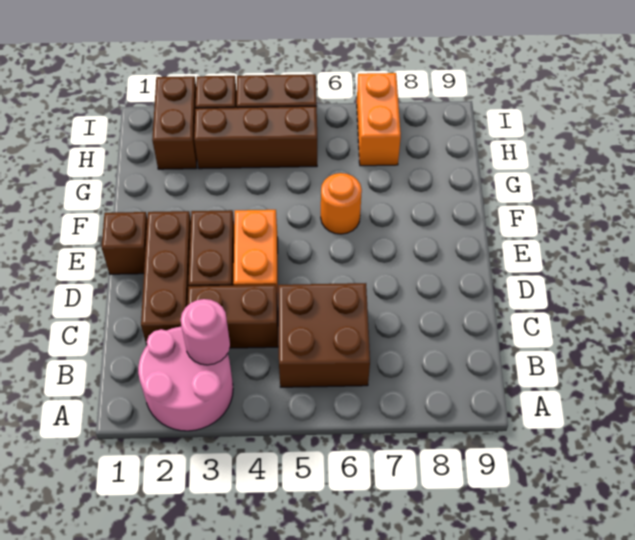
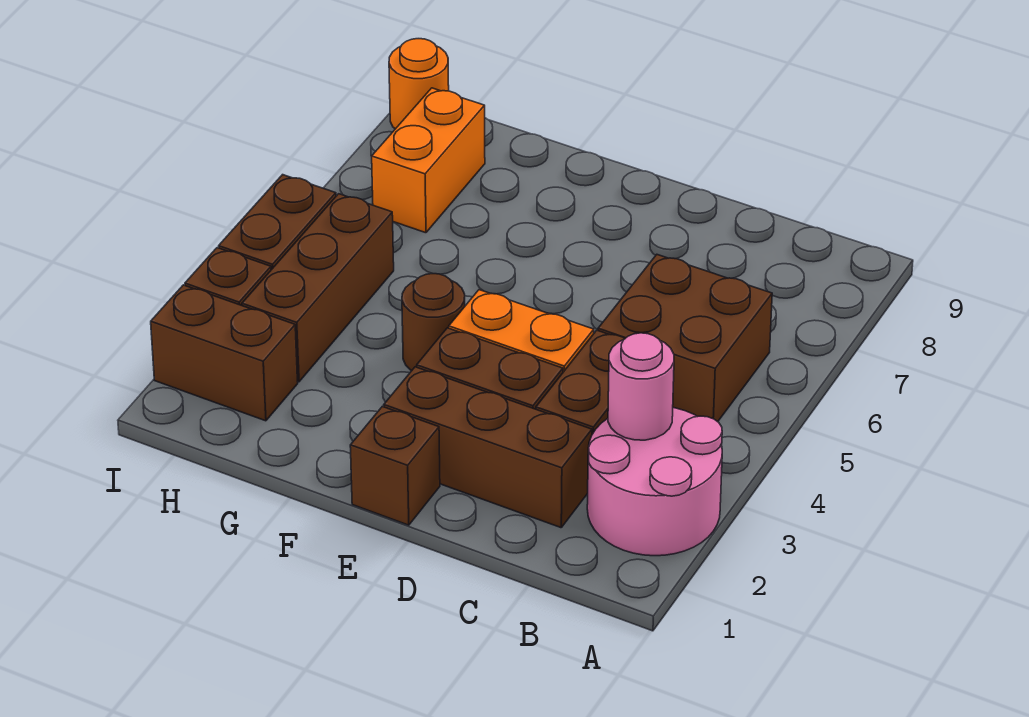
none -> brown 1x1 round brick [402,274,465,371]
orange 1x1 round brick [321,173,362,234] -> orange 1x1 round brick moved to [389,39,449,129]
orange 1x2 brick [357,73,401,166] -> orange 1x2 brick turned to [372,88,485,233]

